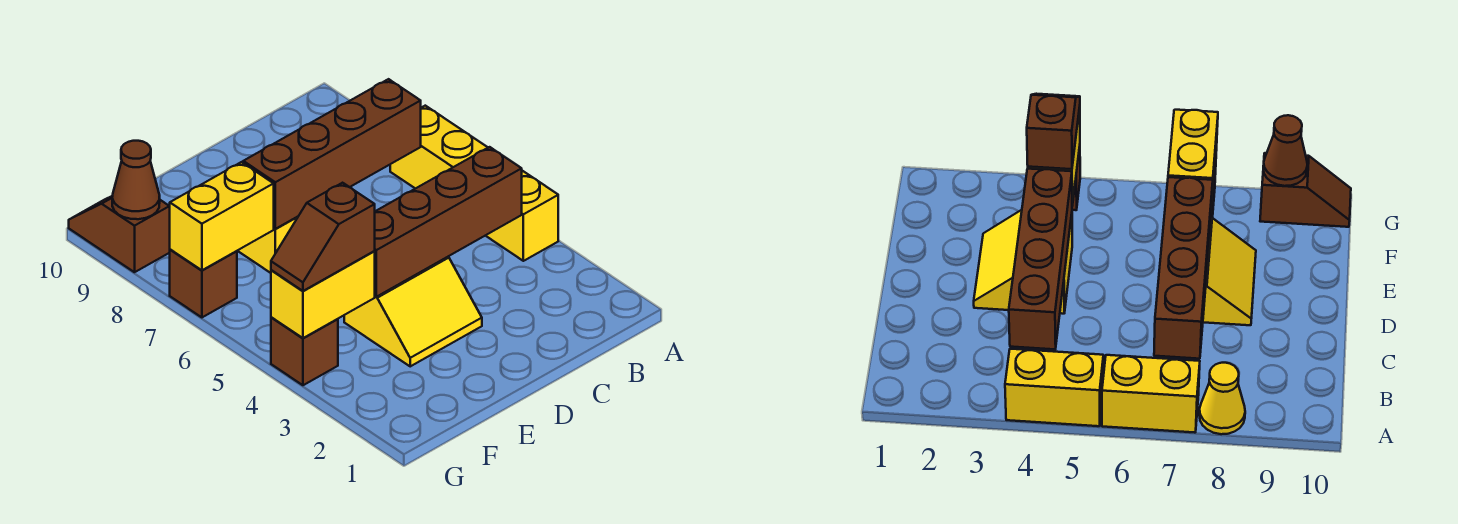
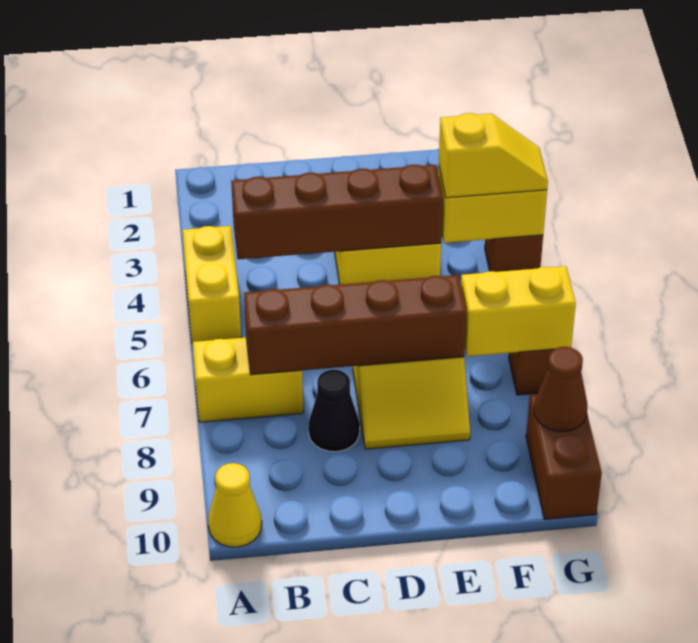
yellow 1x2 brick [390,106,488,189] -> yellow 1x2 brick turned to [193,337,303,422]
yellow 1x1 cone [1199,363,1245,434] -> yellow 1x1 cone moved to [208,463,262,547]
none -> black 1x1 cone [308,370,360,452]
brown 1x2 slope [271,183,375,291] -> yellow 1x2 slope [439,113,548,198]
brown 1x2 slope [69,196,170,272] -> brown 1x2 brick [526,394,602,519]

